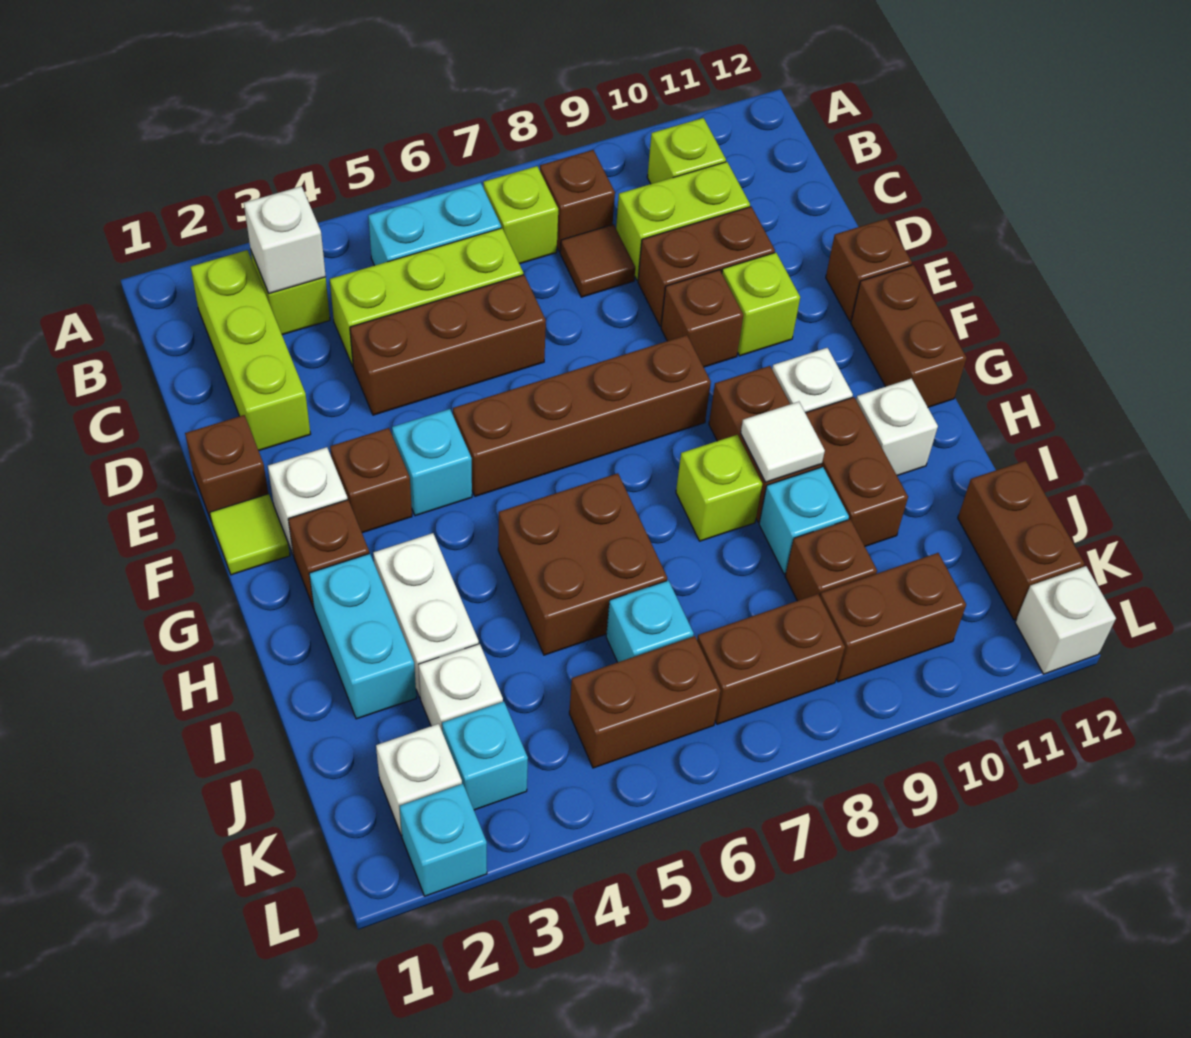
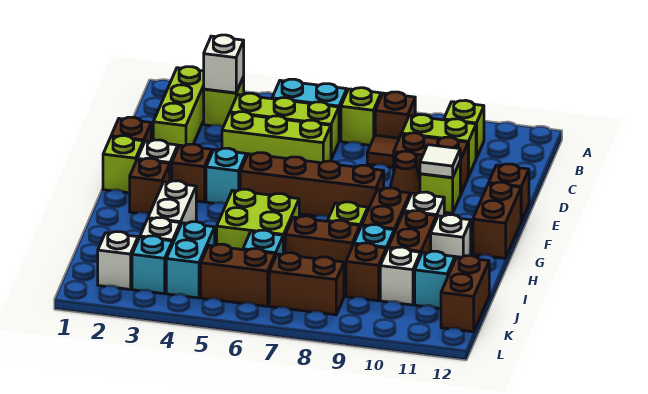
brown 1x3 brick [350,275,546,415] -> lime 1x3 brick [222,112,331,163]
brown 1x1 brick [661,270,743,367] -> brown 1x1 cone [390,151,420,196]
lime 1x1 tile [210,494,290,575] -> lime 1x1 brick [103,136,143,193]
cyan 1x2 brick [309,553,416,719] -> cyan 1x2 brick moved to [166,222,215,298]
brown 2x2 brick [498,473,667,655] -> lime 2x2 brick [217,189,299,254]
white 1x1 tile [741,402,825,482] -> white 1x1 tile moved to [420,145,460,178]
brown 1x2 brick [820,553,966,682] -> brown 1x2 brick moved to [285,216,360,277]
cyan 1x1 brick [400,784,487,896] -> cyan 1x1 brick moved to [415,251,455,308]
white 1x1 brick [1015,566,1116,674] -> white 1x1 brick moved to [380,247,421,305]

